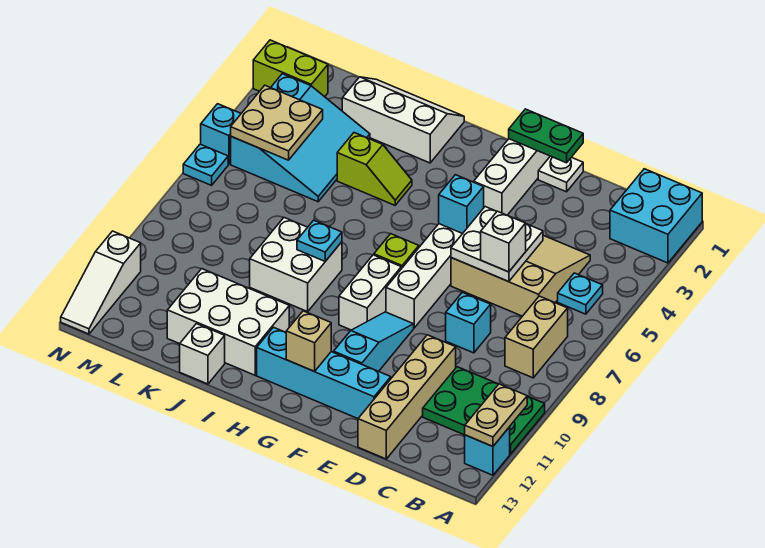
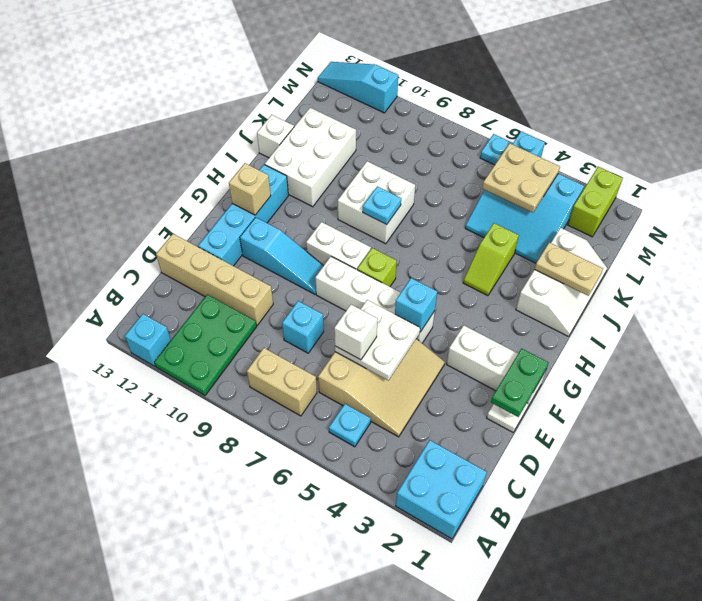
tan 1x2 plate [465,384,527,446] -> tan 1x2 plate moved to [535,242,603,296]
white 1x3 slope [61,231,141,334] -> cyan 1x3 slope [318,62,398,113]

